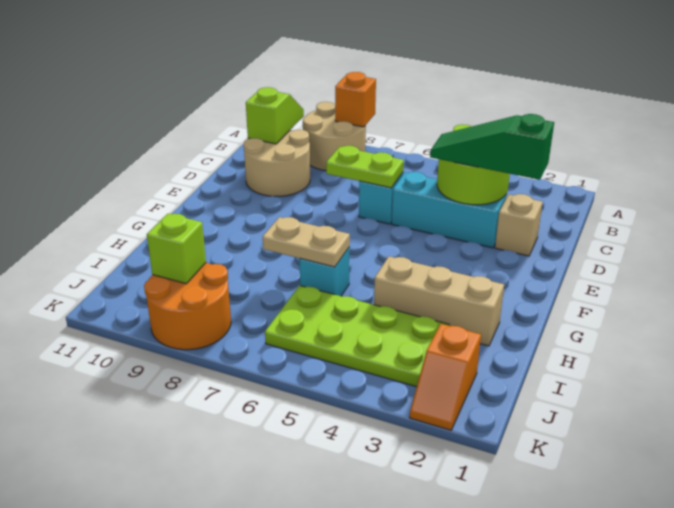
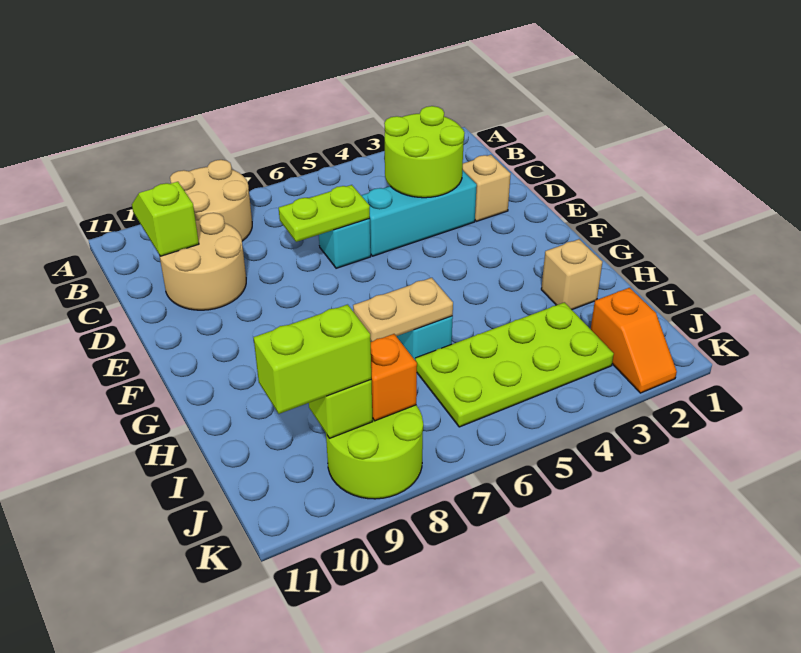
orange 1x1 brick [335,72,376,127] -> orange 1x1 brick moved to [371,334,417,421]
green 1x3 slope [430,114,554,180] -> none
tan 1x3 brick [374,257,504,346] -> tan 1x1 brick [541,239,602,310]
orange 2x2 round brick [144,263,231,350] -> lime 2x2 round brick [326,405,423,499]
none -> lime 1x2 brick [254,305,371,414]

